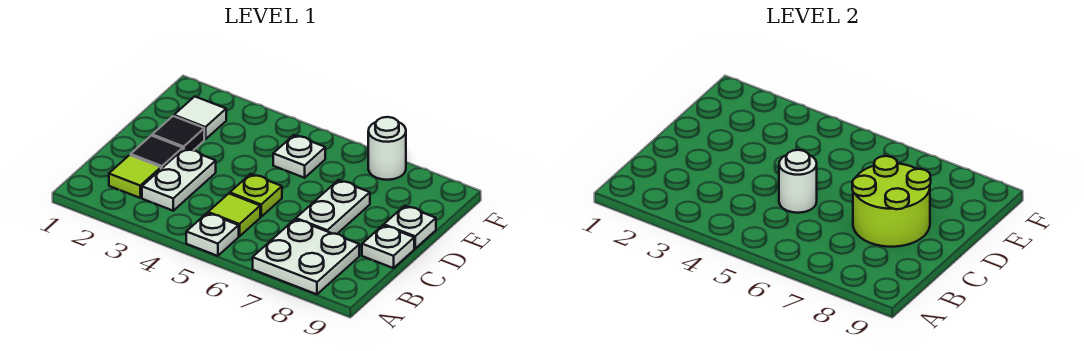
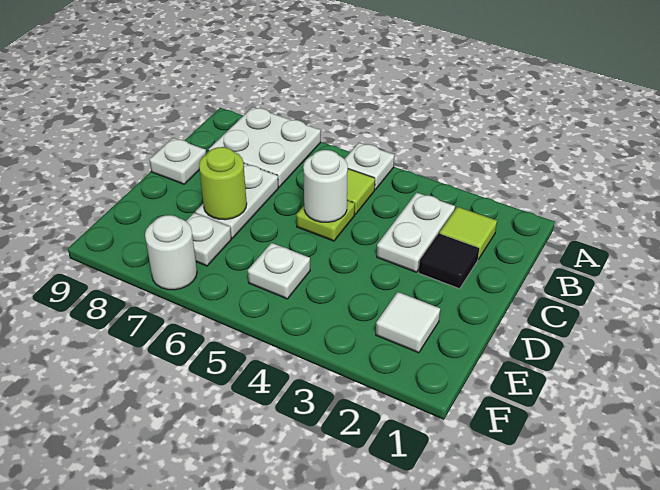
lime 2x2 round brick [852,156,931,247] -> lime 1x1 round brick [199,147,247,220]
black 1x1 tile [152,116,204,150] -> none
white 1x1 plate [384,206,436,248] -> white 1x1 plate moved to [186,213,231,266]

